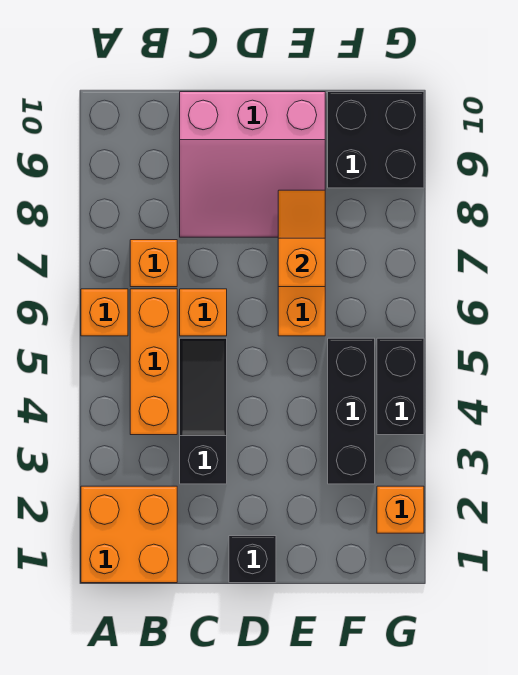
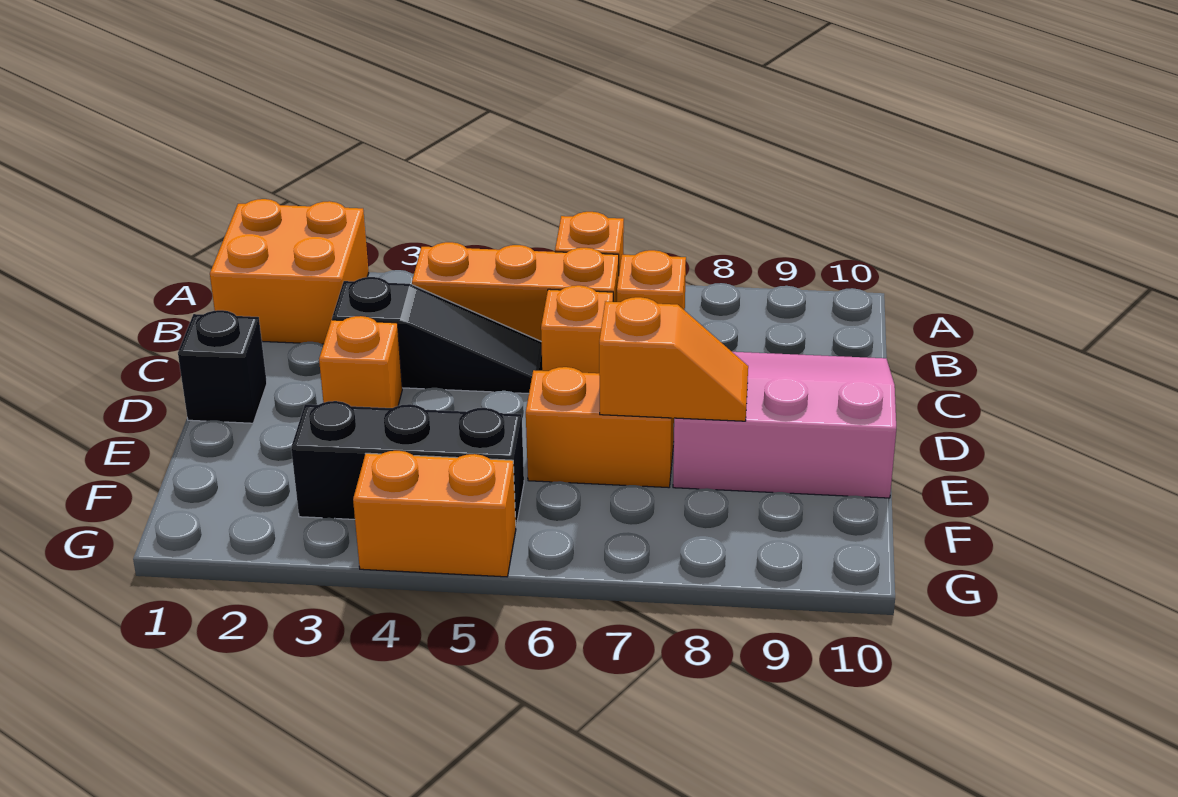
pink 3x3 slope [180,92,325,237] -> pink 3x3 slope turned to [673,352,896,498]
black 2x2 brick [328,92,424,188] -> none
orange 1x1 brick [377,486,424,533] -> orange 1x1 brick moved to [319,316,402,408]
black 1x2 brick [377,338,424,435] -> orange 1x2 brick [353,451,516,577]

